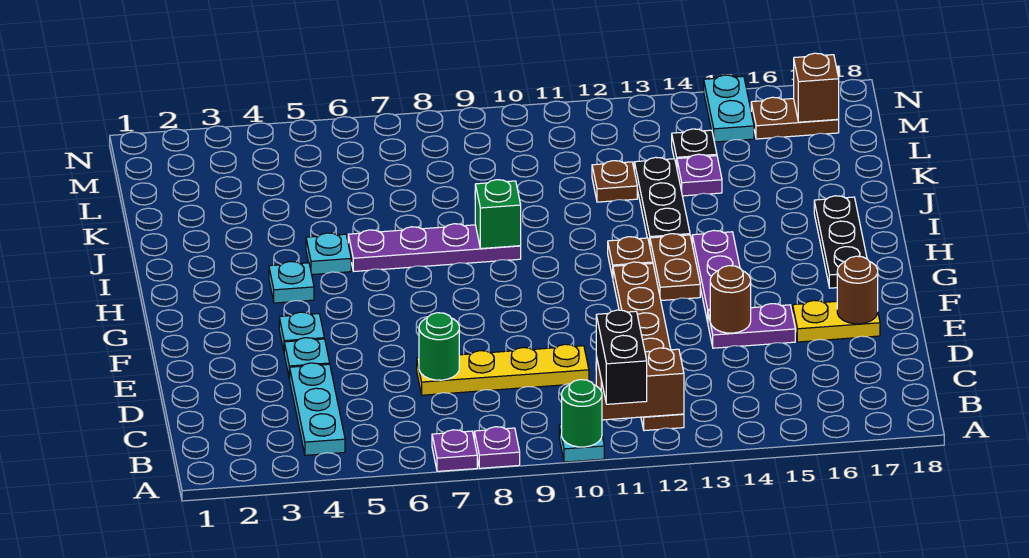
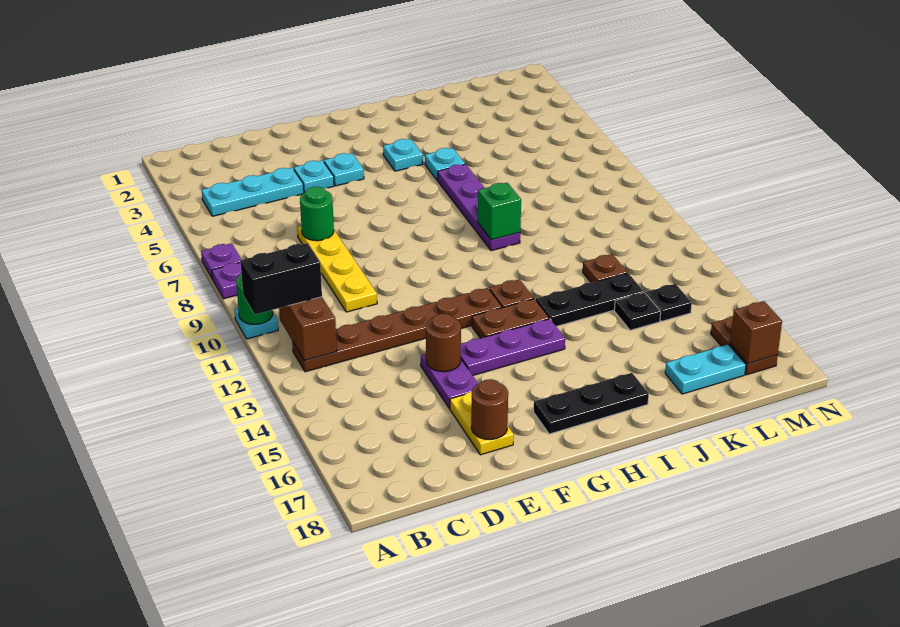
purple 1x1 plate [677,154,722,196] -> black 1x1 plate [614,292,661,330]
cyan 1x2 plate [704,75,754,142] -> cyan 1x2 plate moved to [665,344,746,394]

